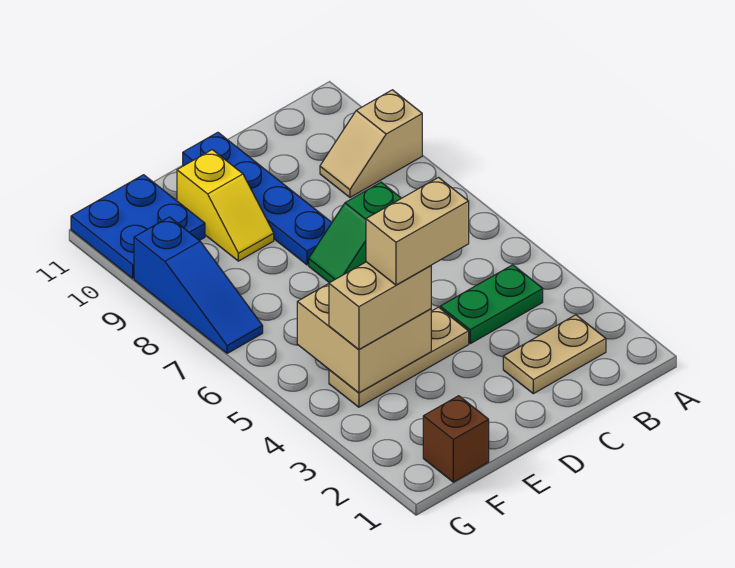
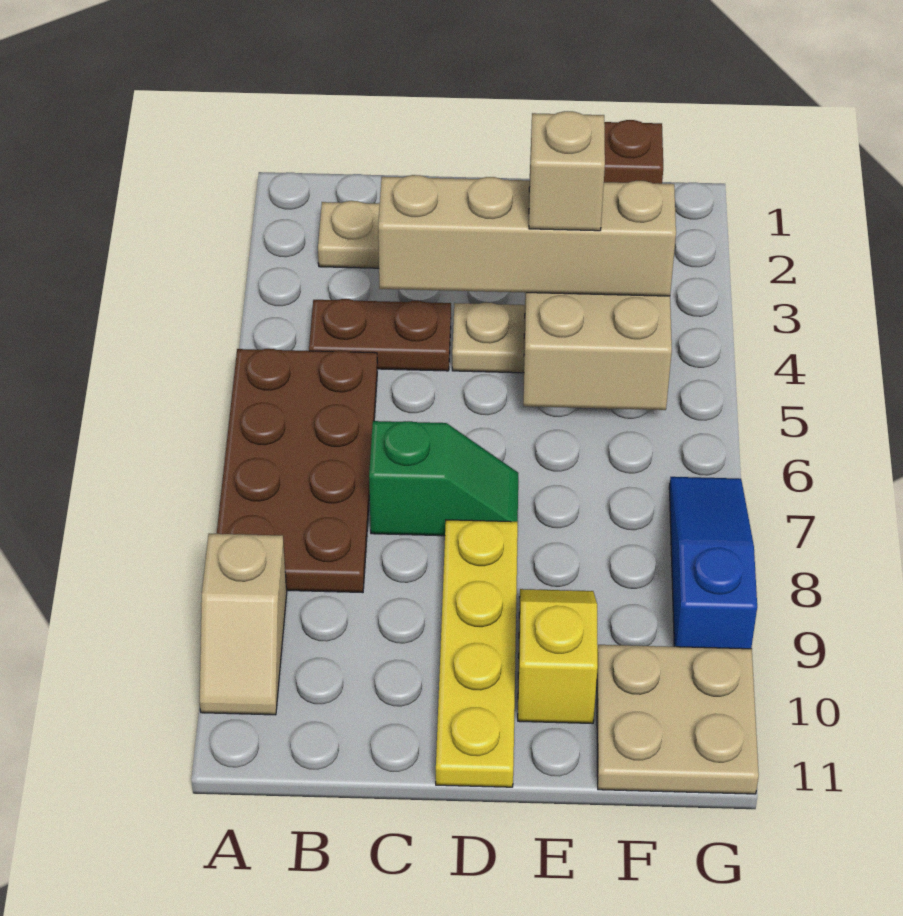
none -> brown 2x4 plate [217,349,377,593]
tan 1x2 slope [320,90,422,197] -> tan 1x2 slope turned to [200,534,287,715]
green 1x2 plate [440,265,543,344] -> brown 1x2 plate [309,299,451,371]
tan 1x2 brick [366,178,469,285] -> tan 1x1 brick [529,111,605,231]
blue 1x4 plate [183,132,332,265] -> yellow 1x4 plate [436,520,518,787]
tan 1x2 brick [329,262,431,350] -> tan 1x4 brick [378,175,676,296]
blue 2x2 plate [71,175,205,278] -> tan 2x2 plate [597,645,759,794]

